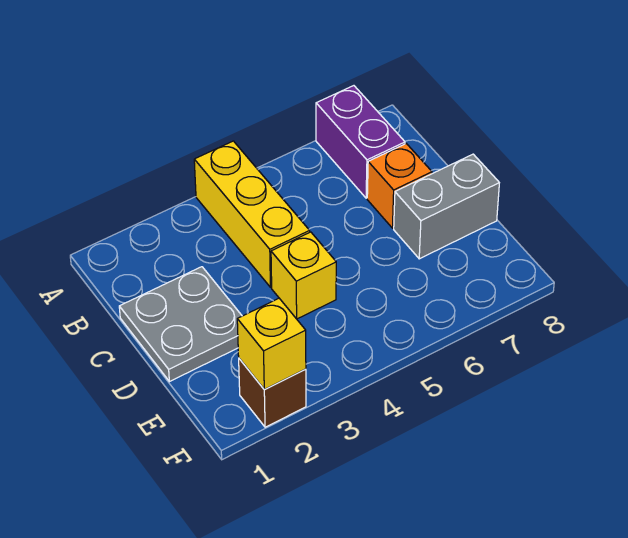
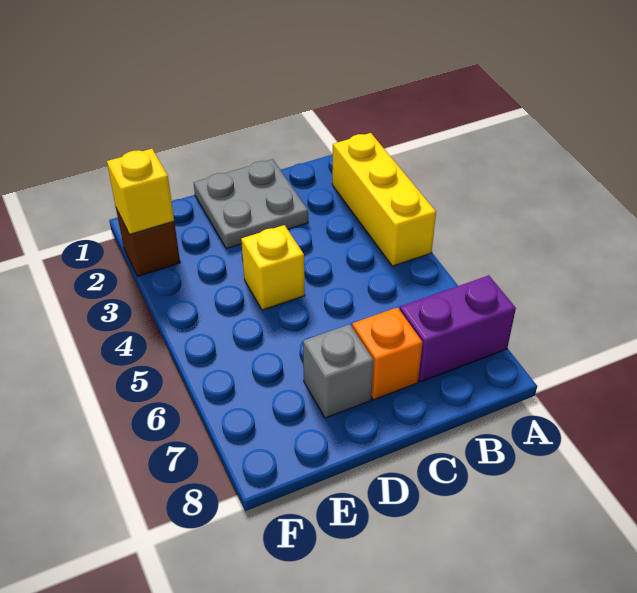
yellow 1x3 brick [194,141,310,287] -> yellow 1x3 brick turned to [332,133,436,266]
grey 1x2 brick [394,154,499,259] -> grey 1x1 brick [303,324,374,418]

